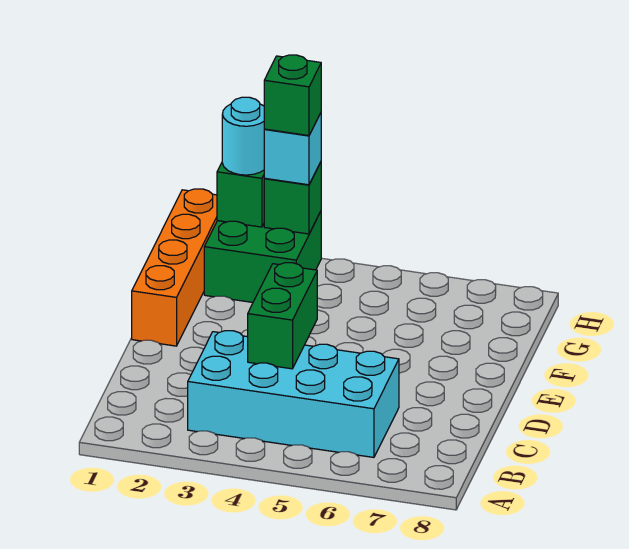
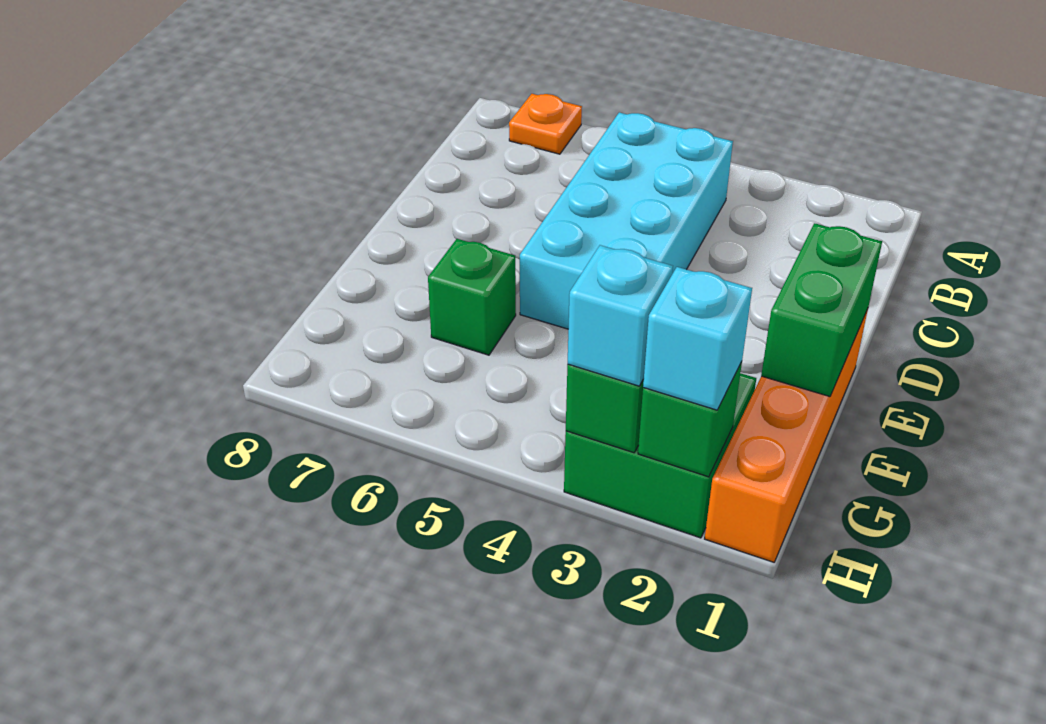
none -> orange 1x1 plate [509,94,582,154]
cyan 2x4 brick [188,331,399,457] -> cyan 2x4 brick turned to [520,112,733,329]
green 1x2 brick [248,263,317,369] -> green 1x2 brick moved to [761,223,882,397]
cyan 1x1 round brick [222,97,264,175] -> cyan 1x1 brick [643,267,752,410]
green 1x1 brick [264,55,321,136] -> green 1x1 brick moved to [428,239,516,355]

